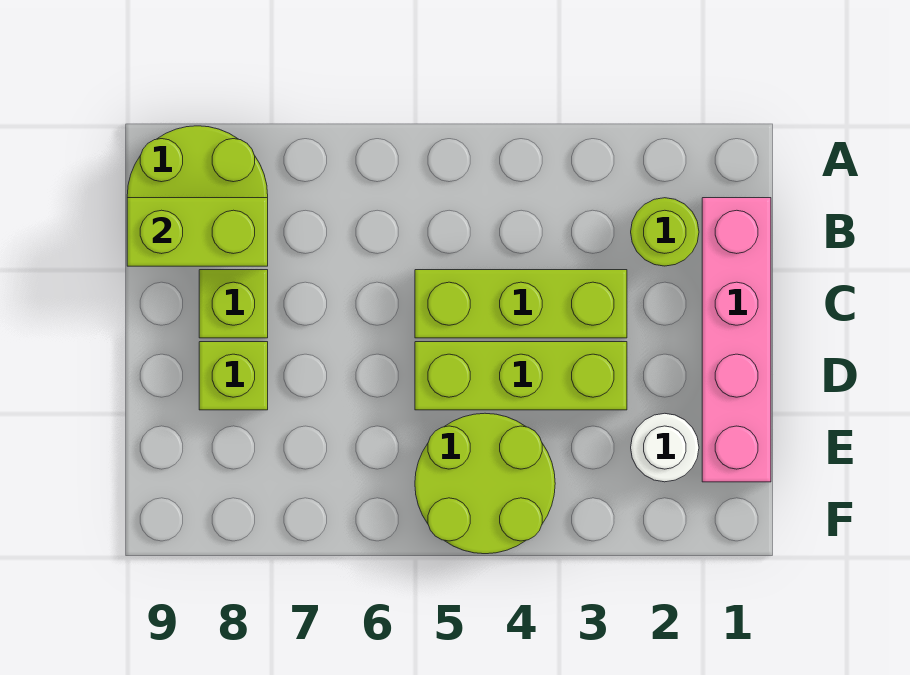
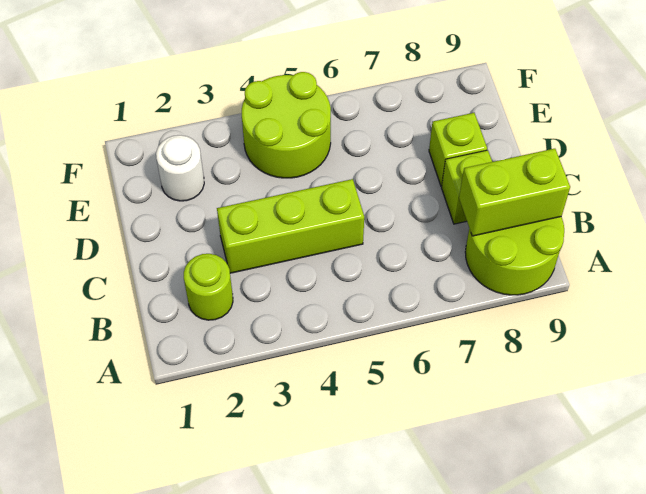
pink 1x4 brick [702,198,771,482] -> none
lime 1x3 brick [415,342,627,410] -> none

